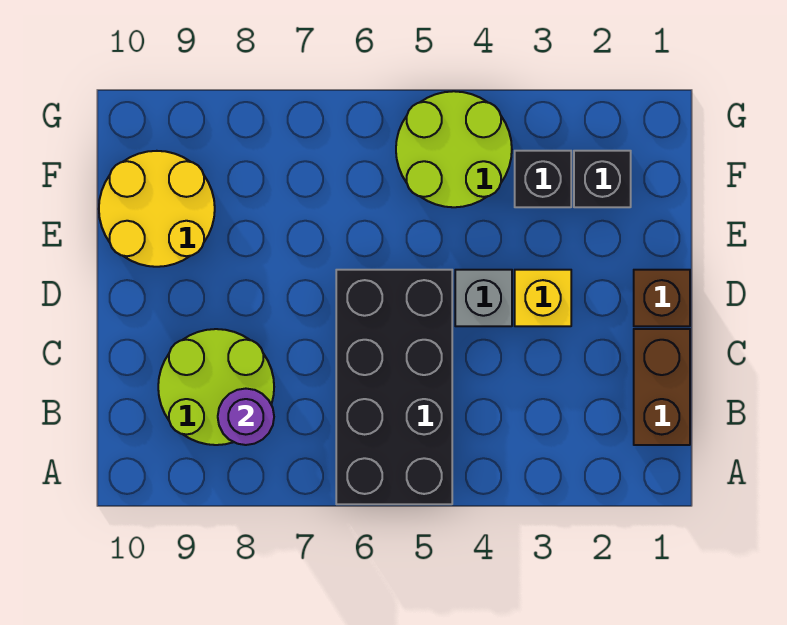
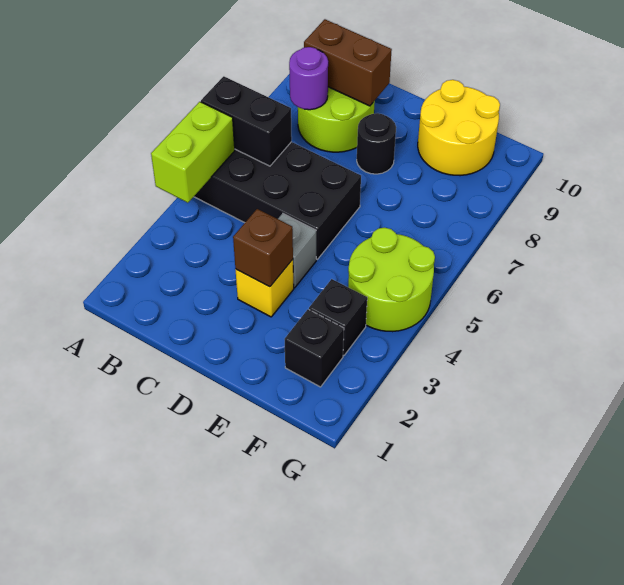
none -> lime 1x2 brick [151,102,235,203]
none -> black 1x2 brick [201,76,292,166]
brown 1x2 brick [634,329,690,445] -> brown 1x2 brick moved to [304,19,392,106]
brown 1x1 brick [634,270,690,326] -> brown 1x1 brick moved to [233,209,293,287]
none -> black 1x1 round brick [357,113,396,174]

